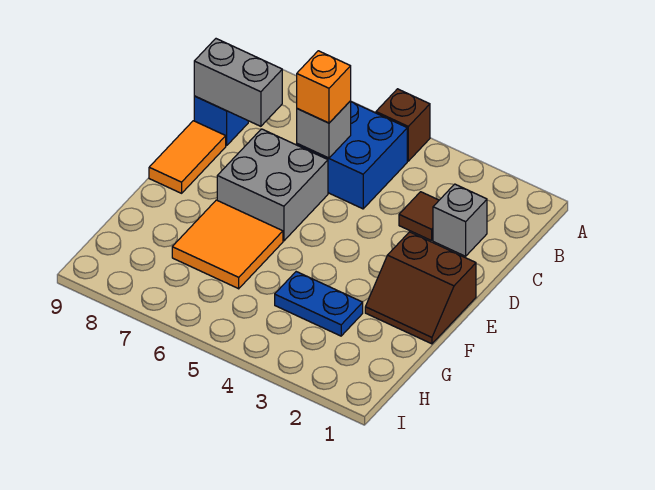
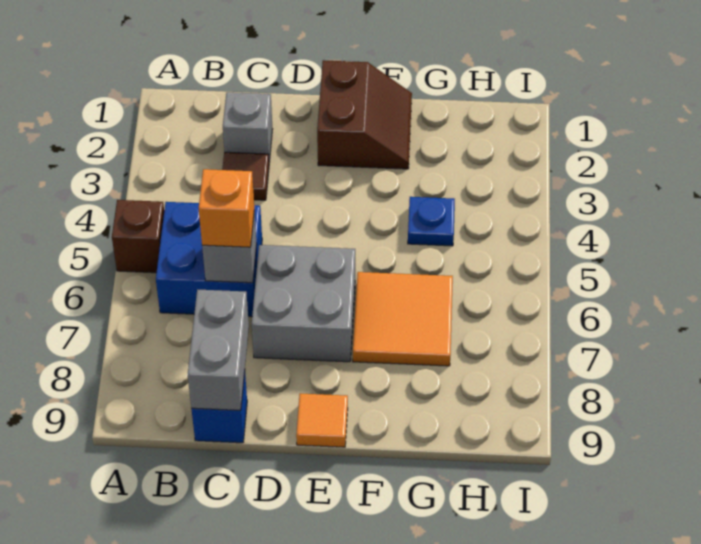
orange 1x2 tile [149,121,226,193] -> orange 1x1 tile [296,394,348,447]
blue 1x2 plate [275,272,363,336] -> blue 1x1 plate [408,197,455,246]

